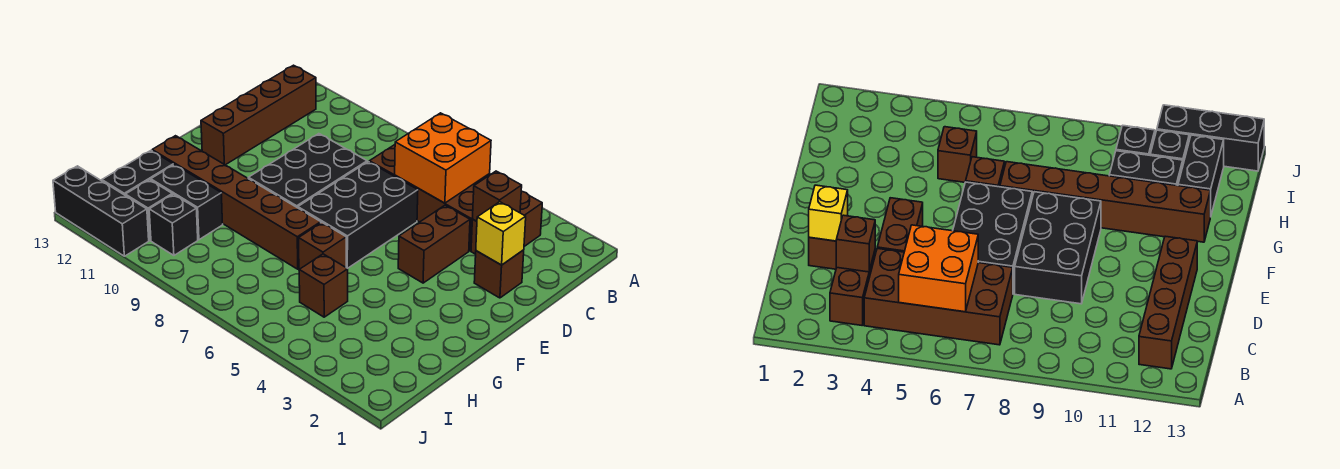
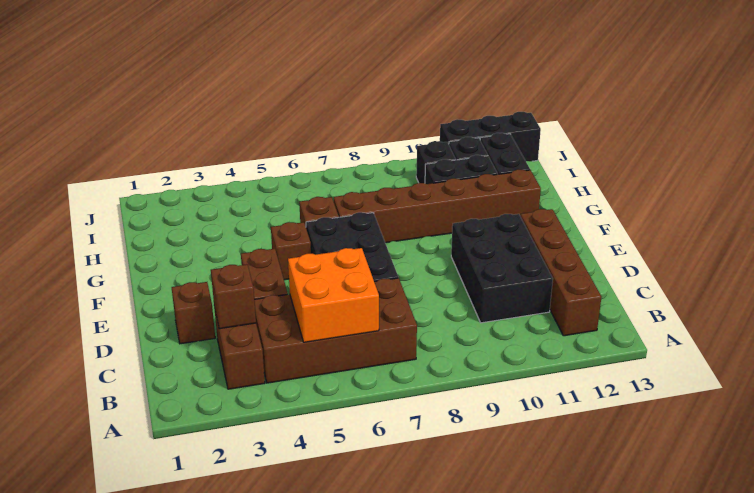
yellow 1x1 brick [476,202,526,265] -> none
black 2x3 brick [248,134,367,208] -> black 2x3 brick moved to [451,214,553,323]
brown 1x1 brick [299,254,348,317] -> brown 1x1 brick moved to [271,222,311,280]

